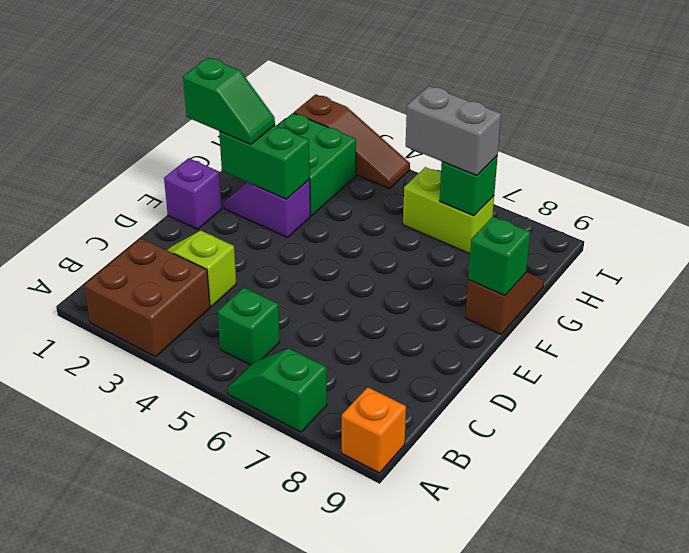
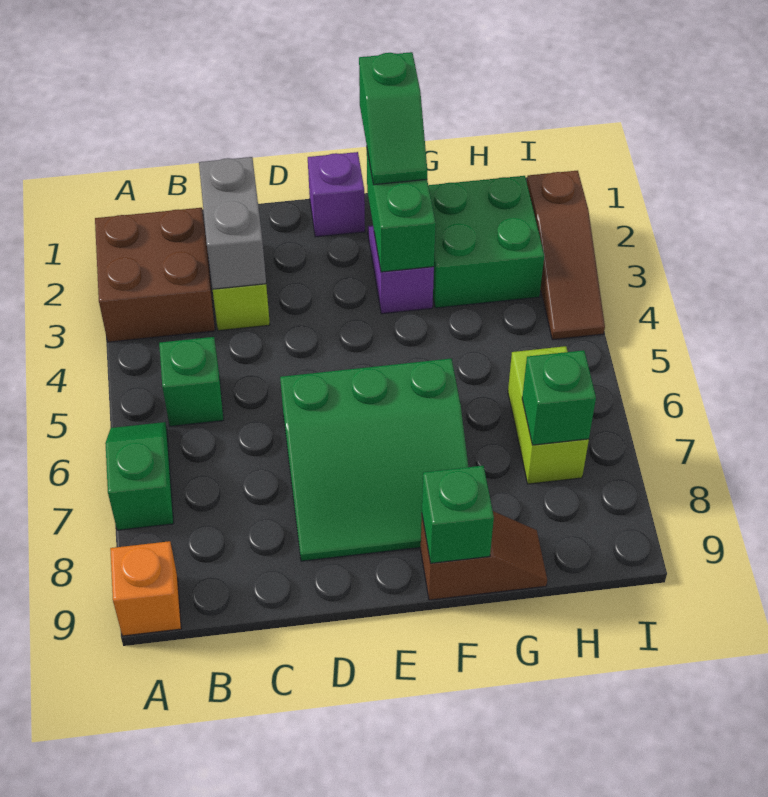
none -> green 3x3 slope [280,359,468,561]
grey 1x2 brick [406,86,501,175] -> grey 1x2 brick moved to [199,157,266,289]

